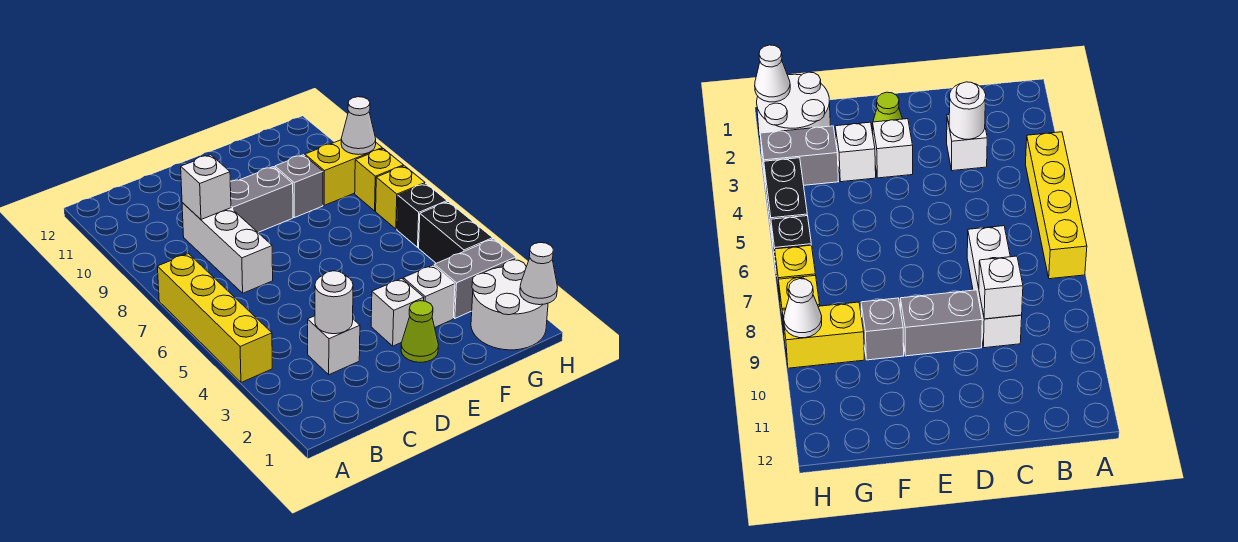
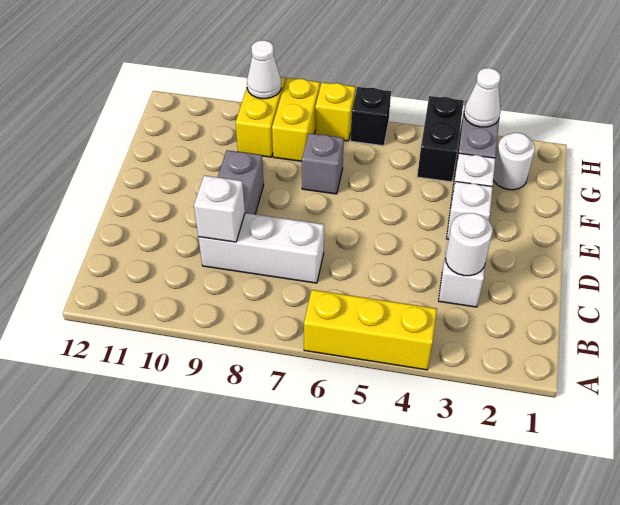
yellow 1x4 brick [157,254,272,382] -> yellow 1x3 brick [304,290,437,370]
lime 1x1 cone [401,301,438,362] -> none
grey 1x1 brick [275,155,323,218] -> grey 1x1 brick moved to [302,133,344,194]
white 2x2 round brick [471,260,548,350] -> white 1x1 round brick [493,133,535,190]
white 1x1 cone [520,243,557,305] -> white 1x1 cone moved to [464,68,501,127]
black 1x2 brick [419,202,493,263] -> black 1x2 brick turned to [417,96,464,182]
yellow 1x1 brick [355,149,404,211] -> yellow 1x2 brick [272,78,320,161]

